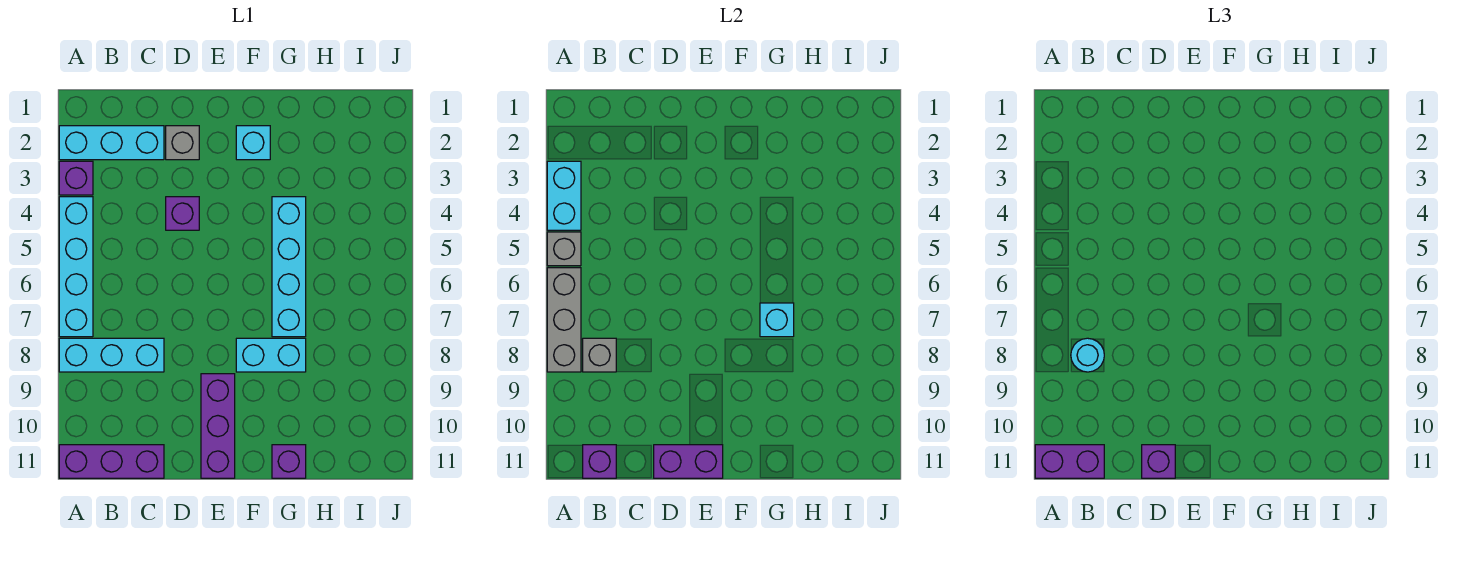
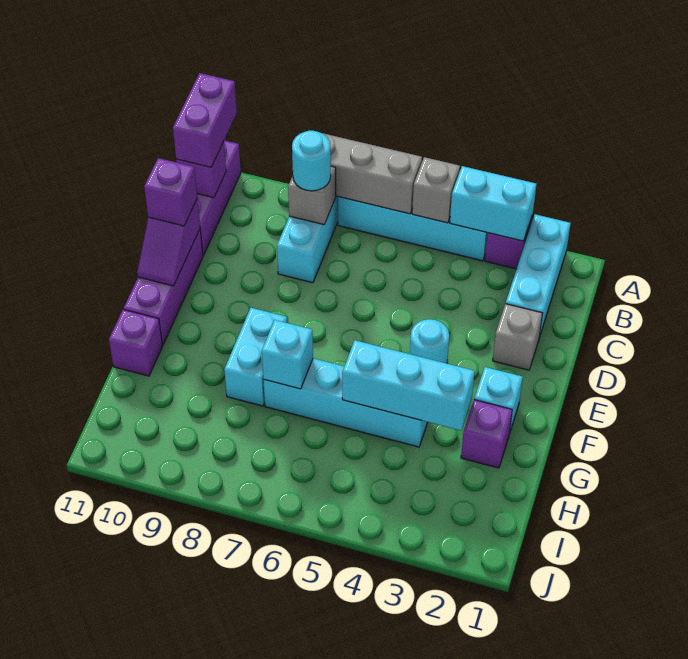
purple 1x1 brick [166,197,199,230] -> purple 1x1 brick moved to [461,400,512,468]
purple 1x2 brick [654,445,723,478] -> purple 1x2 slope [137,200,200,286]
none -> cyan 1x1 round brick [410,319,449,363]
purple 1x3 brick [201,374,235,478] -> purple 1x3 brick turned to [124,230,203,345]
none -> cyan 1x3 brick [342,340,475,431]

